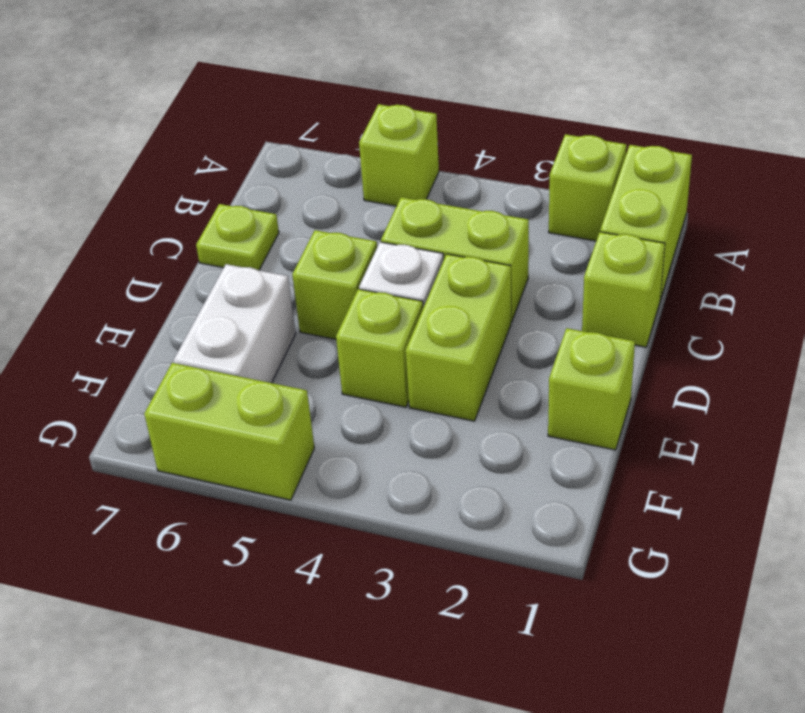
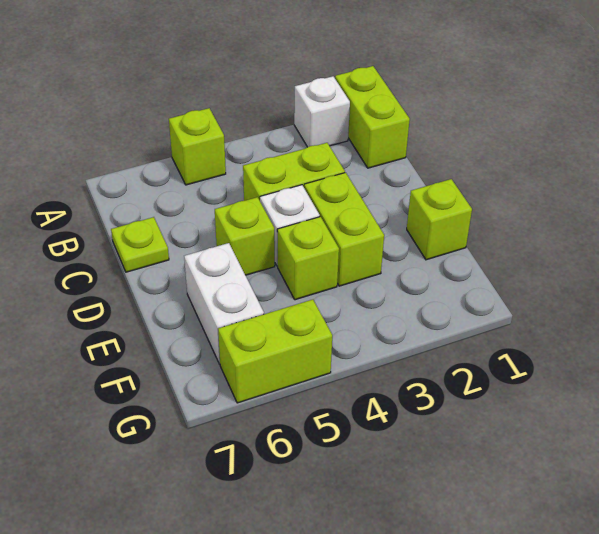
lime 1x1 brick [549,134,626,241] -> white 1x1 brick [294,76,350,147]
lime 1x1 brick [582,232,665,347] -> none

